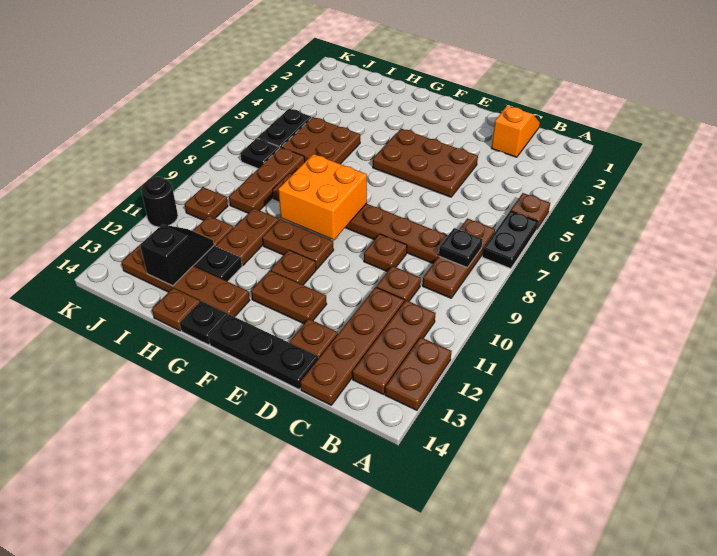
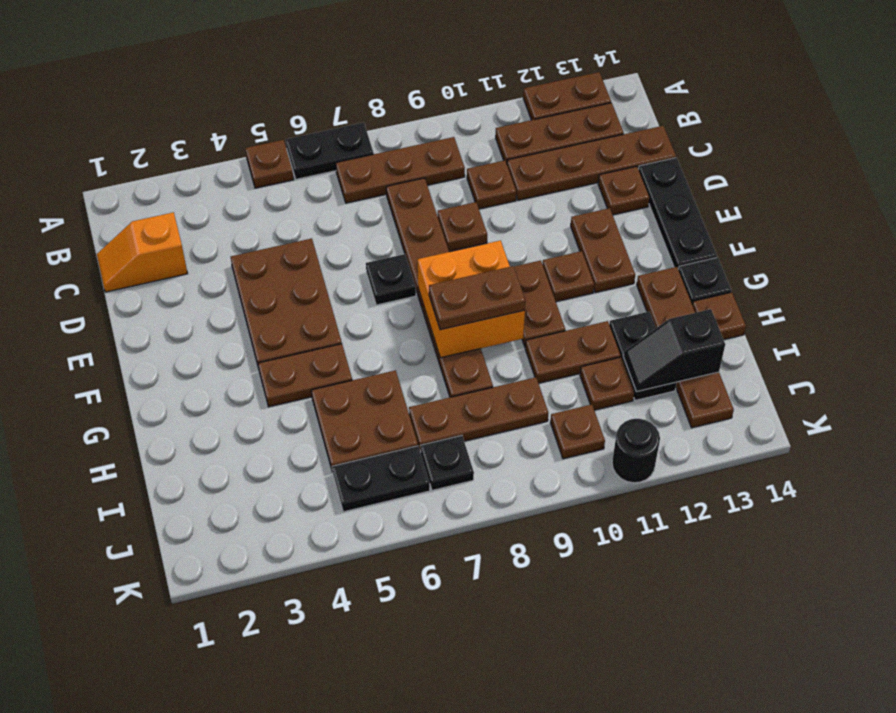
black 1x1 plate [439,228,483,268] -> black 1x1 plate moved to [366,254,416,305]
none -> brown 1x2 plate [258,344,352,407]
none -> brown 1x2 plate [429,266,526,330]

